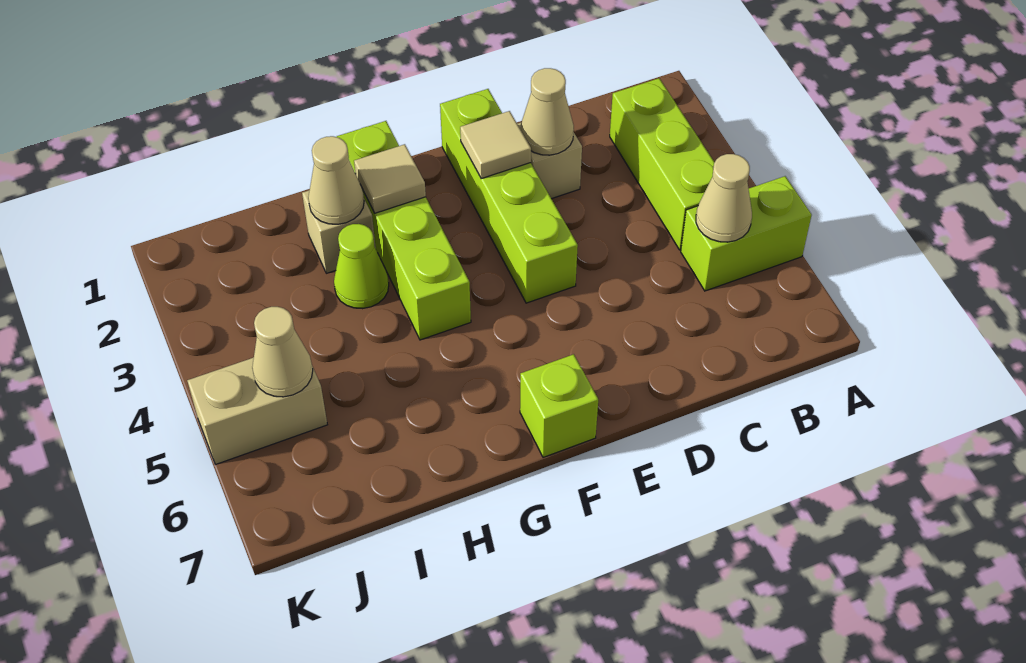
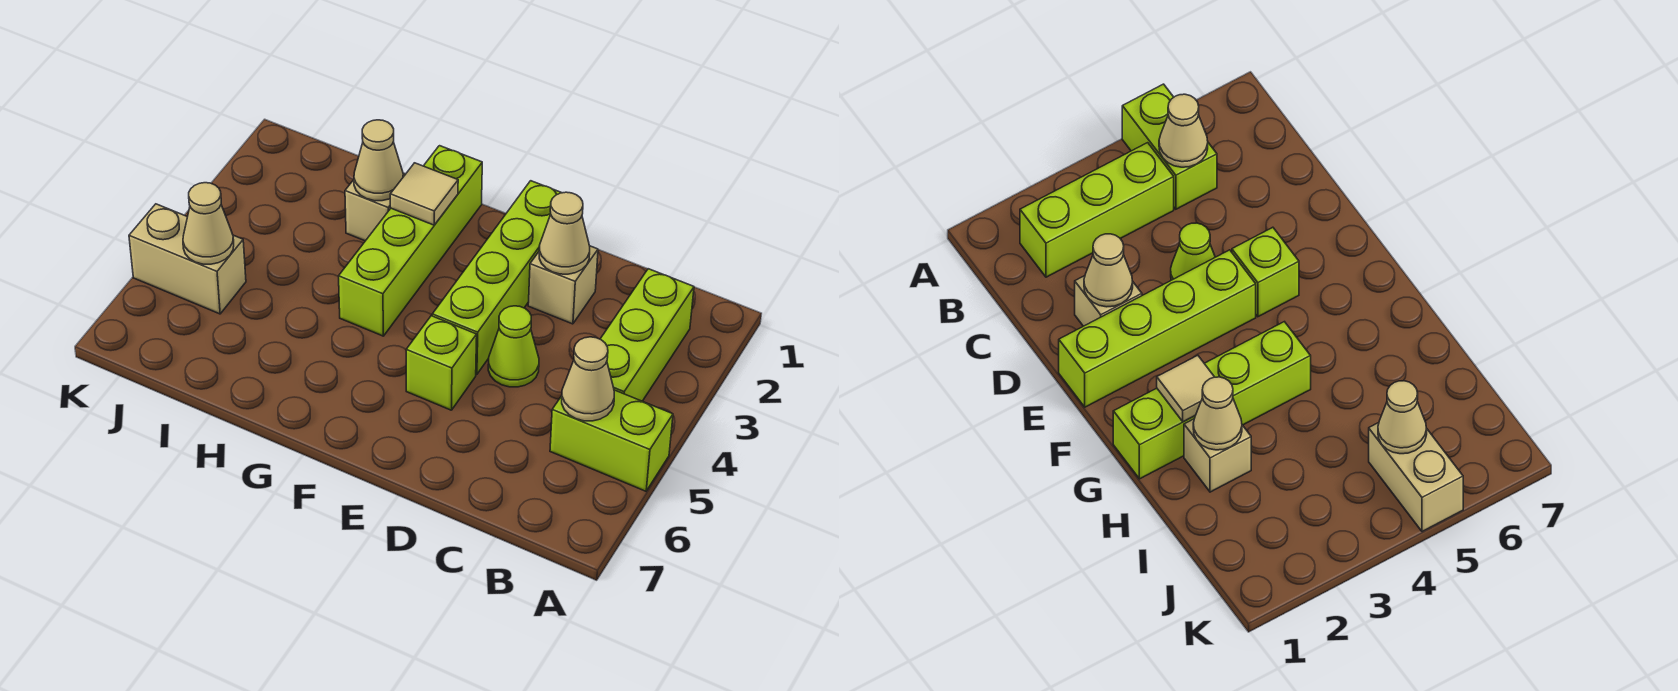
tan 1x1 tile [460,111,531,178] -> none
lime 1x1 brick [520,354,598,457] -> lime 1x1 brick moved to [406,316,477,410]
lime 1x1 cone [334,224,389,309] -> lime 1x1 cone moved to [488,306,539,387]

